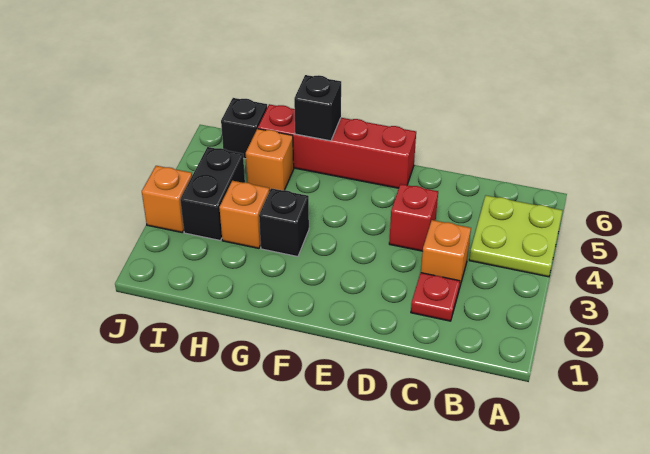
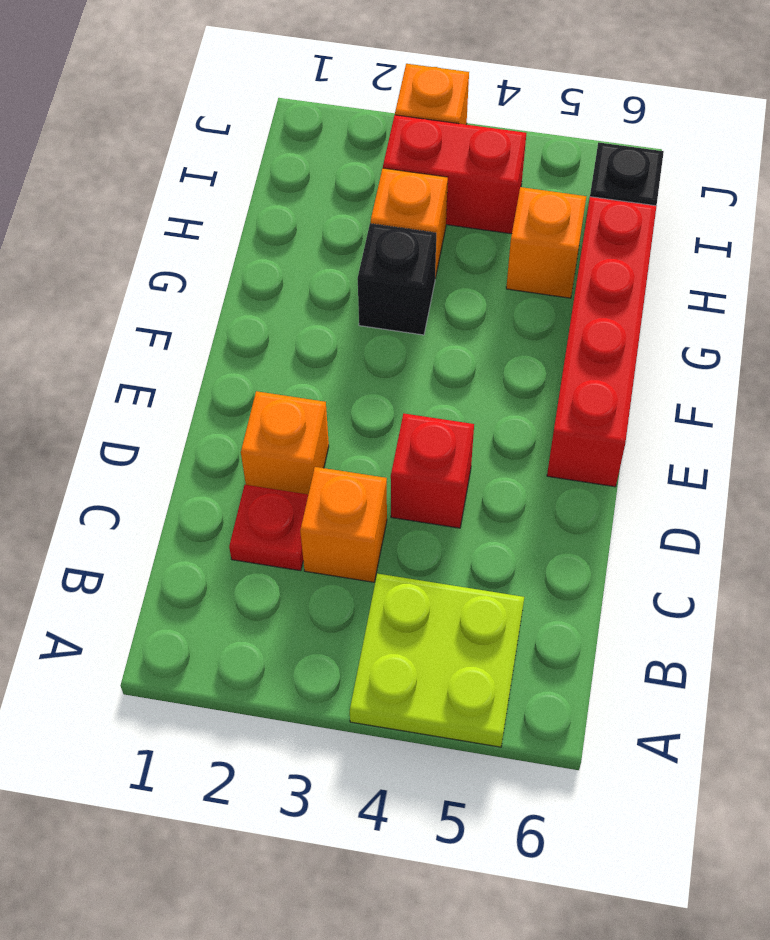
none -> orange 1x1 brick [241,391,329,494]
black 1x1 brick [294,75,341,141] -> none
black 1x2 brick [180,147,245,240] -> red 1x2 brick [383,115,526,234]

